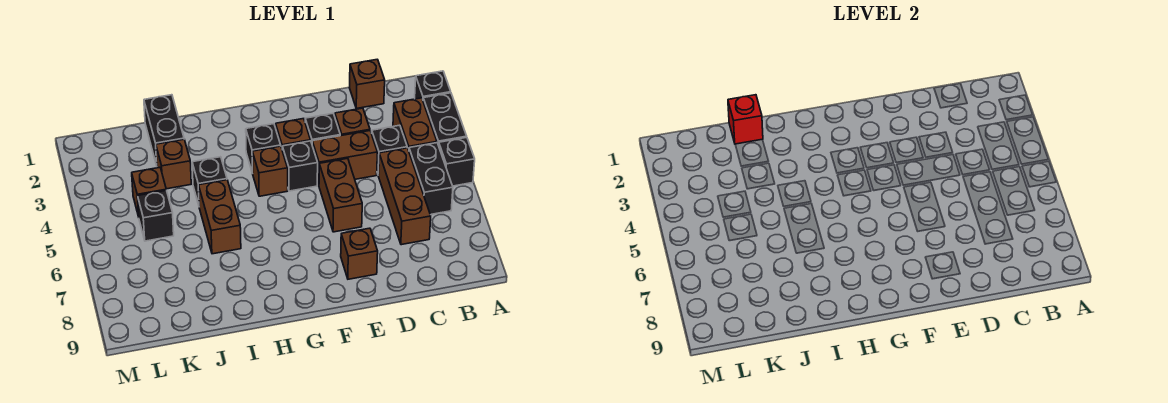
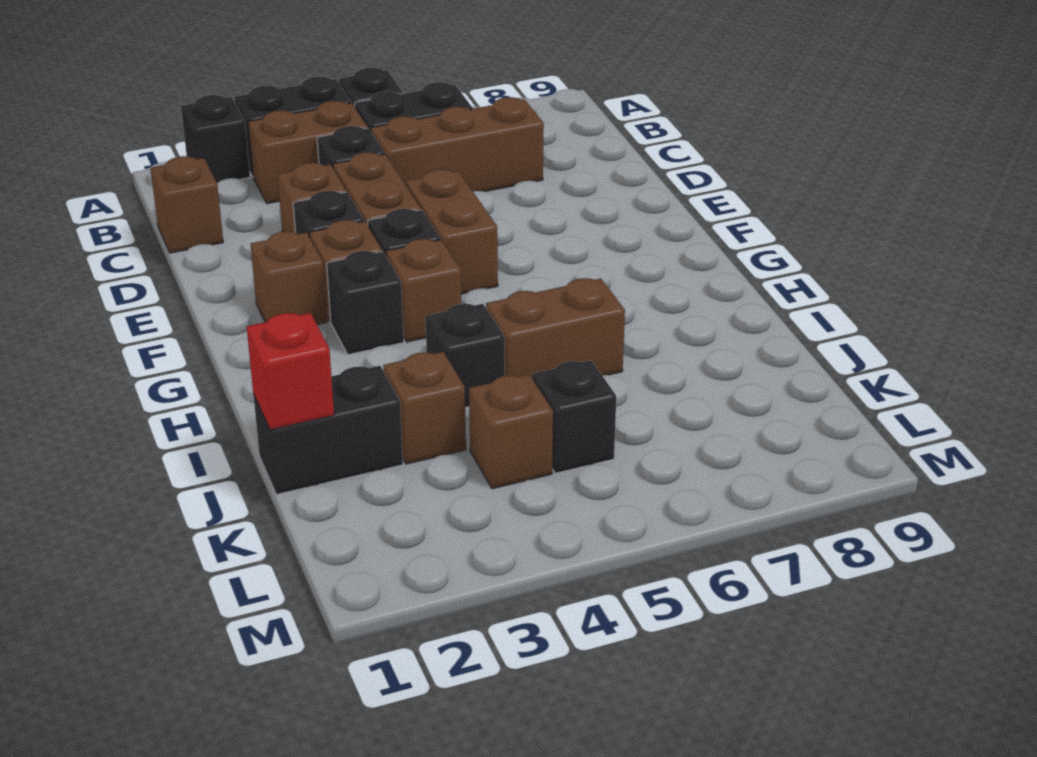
brown 1x2 brick [319,158,362,232] -> brown 1x2 brick turned to [406,169,498,294]
brown 1x1 brick [341,228,378,279] -> brown 1x1 brick moved to [250,232,327,324]

